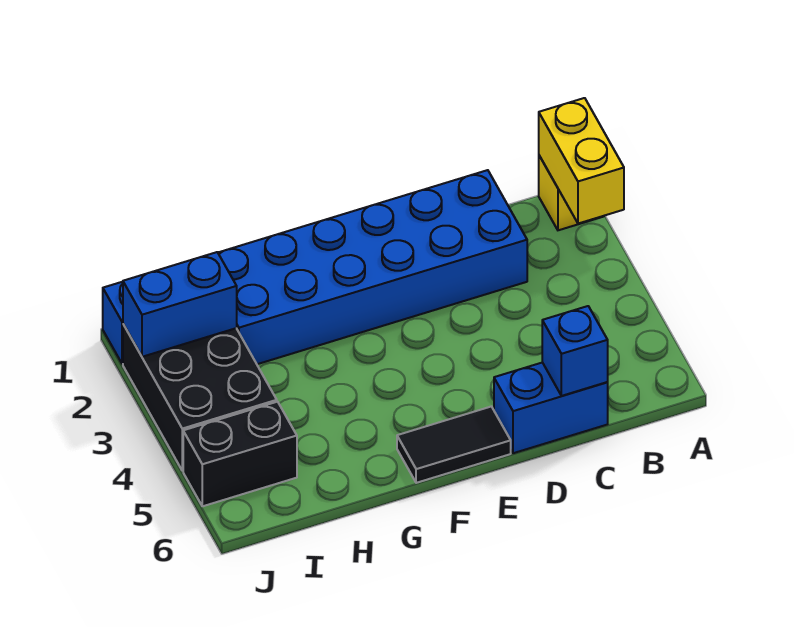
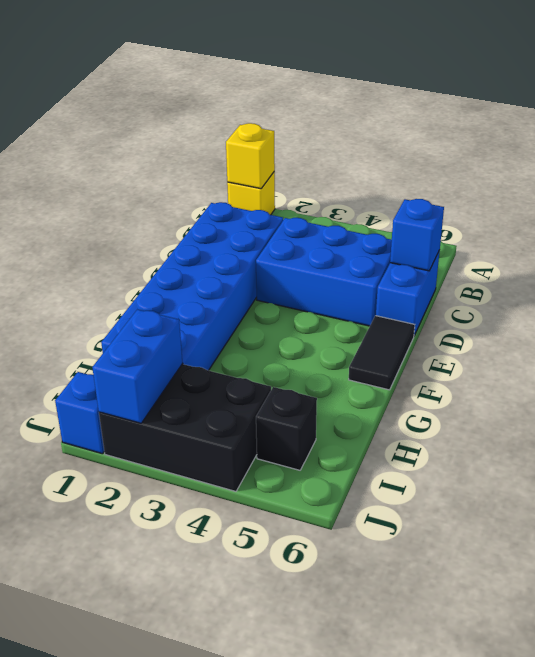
yellow 1x2 brick [539,98,624,224] -> yellow 1x1 brick [226,123,275,189]
none -> blue 2x3 brick [256,218,392,326]
black 1x2 brick [183,402,297,506] -> black 1x1 brick [256,387,317,470]

